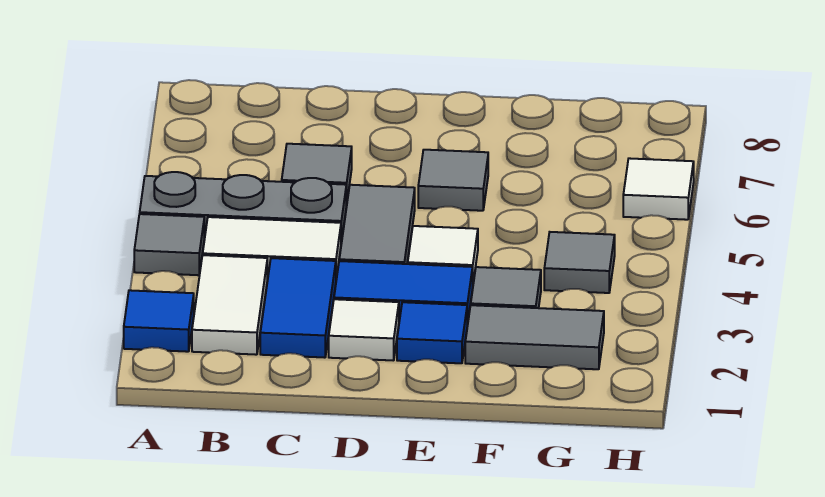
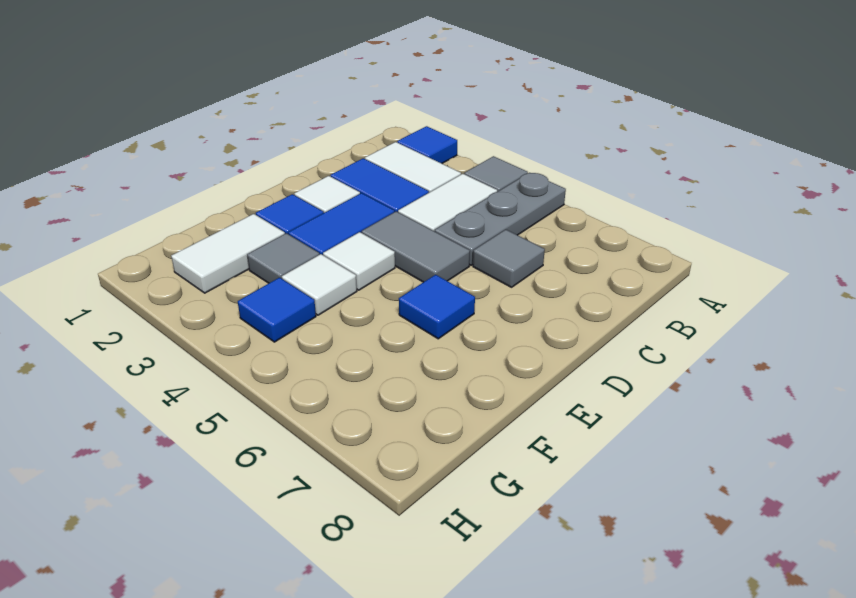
grey 1x1 tile [418,150,488,211] -> blue 1x1 tile [399,275,475,339]
grey 1x2 tile [465,305,604,369] -> white 1x2 tile [171,214,285,293]
grey 1x1 tile [544,232,615,293] -> blue 1x1 tile [238,278,316,342]
white 1x1 tile [623,158,694,220] -> white 1x1 tile moved to [282,254,357,315]

